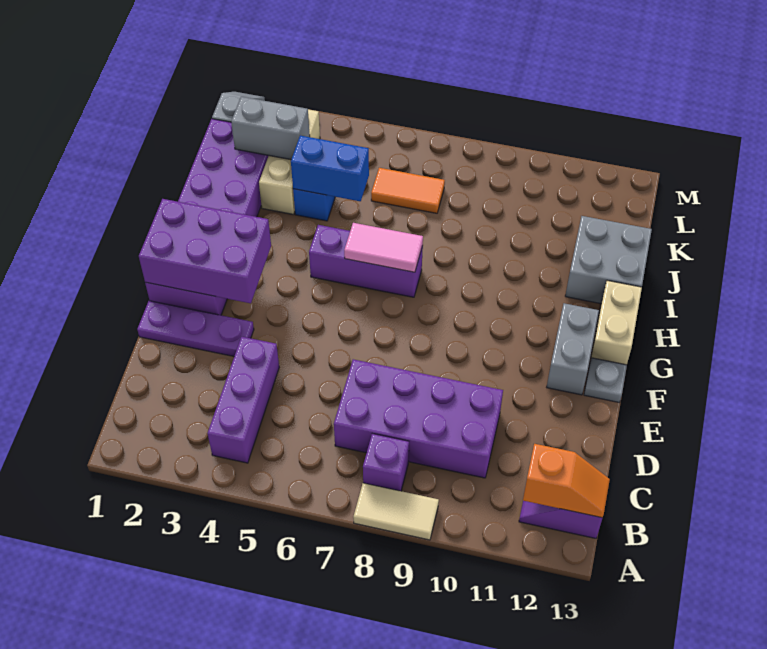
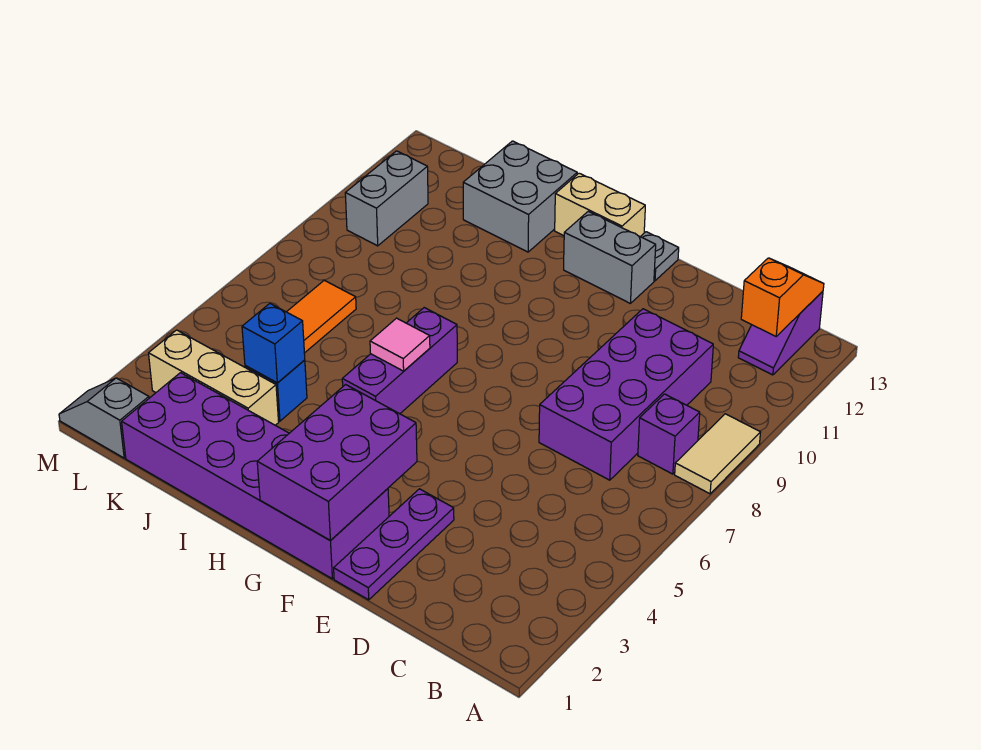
purple 1x3 brick [208,337,279,463] -> none
pink 1x2 tile [344,223,423,272] -> pink 1x1 tile [370,318,430,371]
blue 1x2 brick [291,136,369,201] -> blue 1x1 brick [242,304,305,383]
grey 1x2 brick [231,97,310,160] -> grey 1x2 brick moved to [345,151,428,246]

